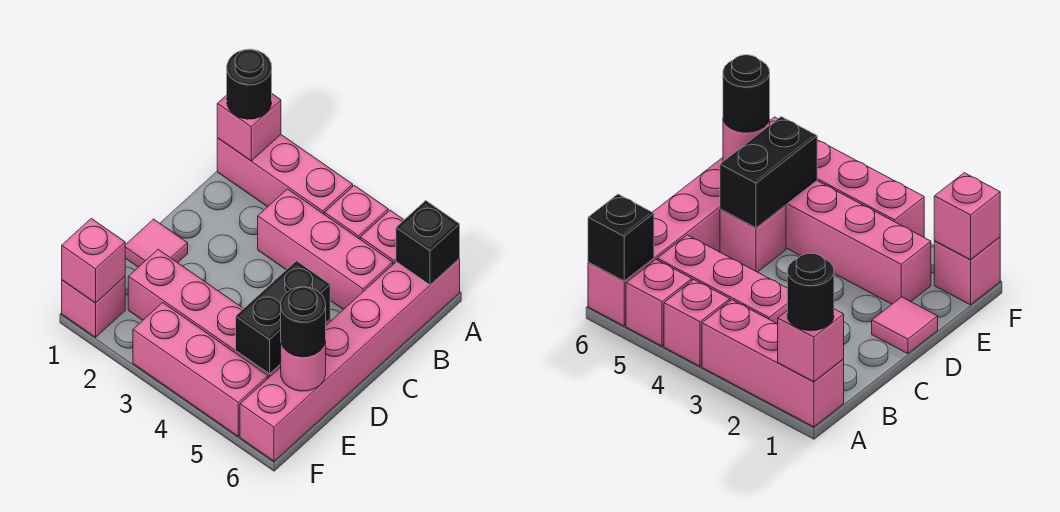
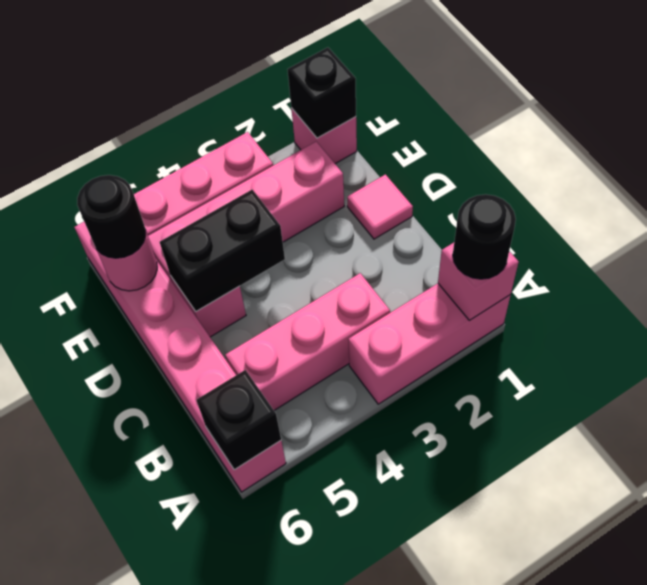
pink 1x1 brick [325,185,388,239] -> none
pink 1x1 brick [360,210,404,264] -> none
black 1x2 brick [236,261,330,374] -> black 1x2 brick turned to [160,190,285,311]
pink 1x1 brick [62,219,125,303] -> black 1x1 brick [287,47,356,138]

